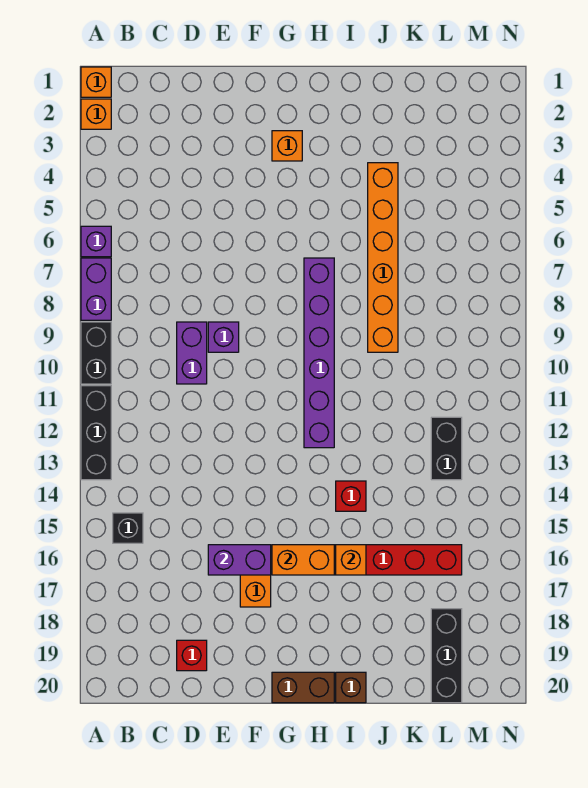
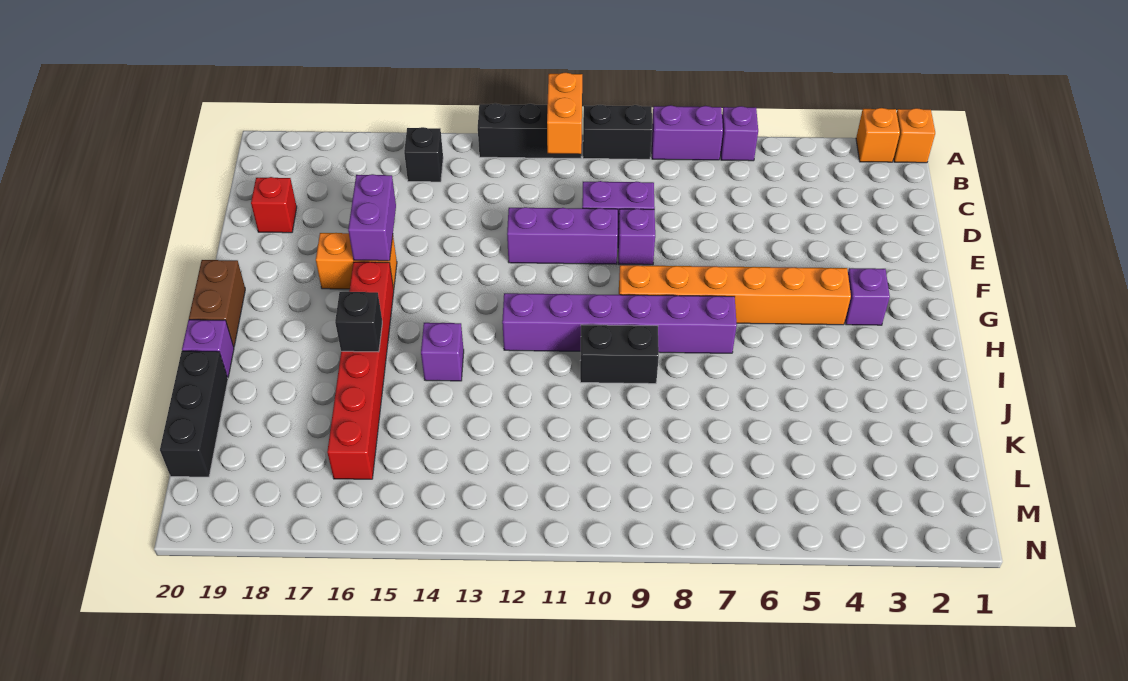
none -> purple 1x3 brick [507,207,618,264]
orange 1x1 brick [272,131,302,161] -> purple 1x1 brick [845,268,890,325]
orange 1x2 brick [272,545,334,575] -> orange 1x2 brick moved to [547,72,582,154]
red 1x1 brick [336,481,366,511] -> purple 1x1 brick [421,323,464,381]
orange 1x1 brick [336,545,366,575] -> black 1x1 brick [335,292,382,352]
brown 1x1 brick [336,672,366,703] -> purple 1x1 brick [182,320,234,378]
orange 1x6 brick [368,163,398,352] -> orange 1x6 brick moved to [619,265,851,325]
black 1x2 brick [431,417,462,480] -> black 1x2 brick moved to [580,325,659,384]
black 1x3 brick [431,609,462,703] -> black 1x3 brick turned to [160,351,228,477]

